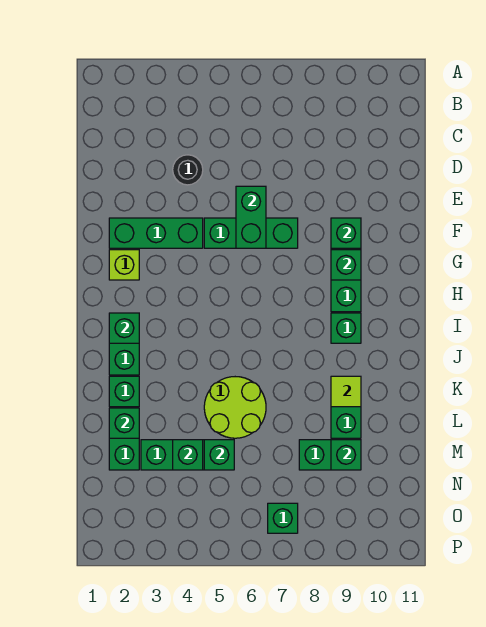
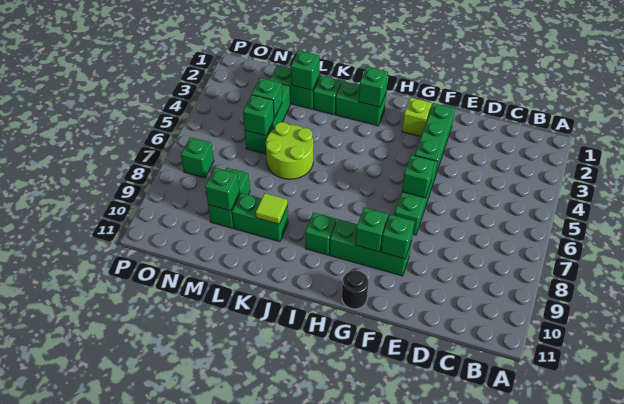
black 1x1 round brick [173,155,203,185] -> black 1x1 round brick moved to [342,271,368,309]
green 1x2 brick [236,186,266,248] -> green 1x1 brick [402,155,434,198]

